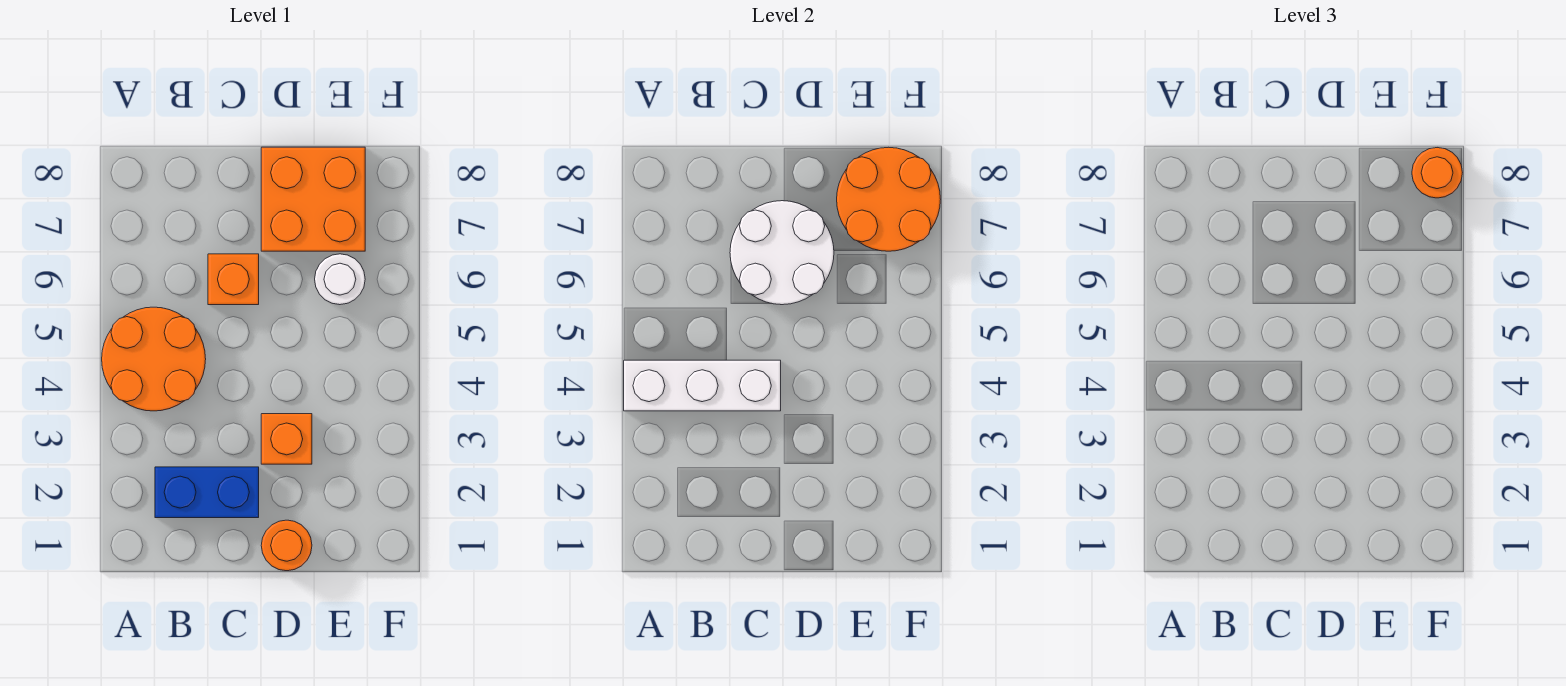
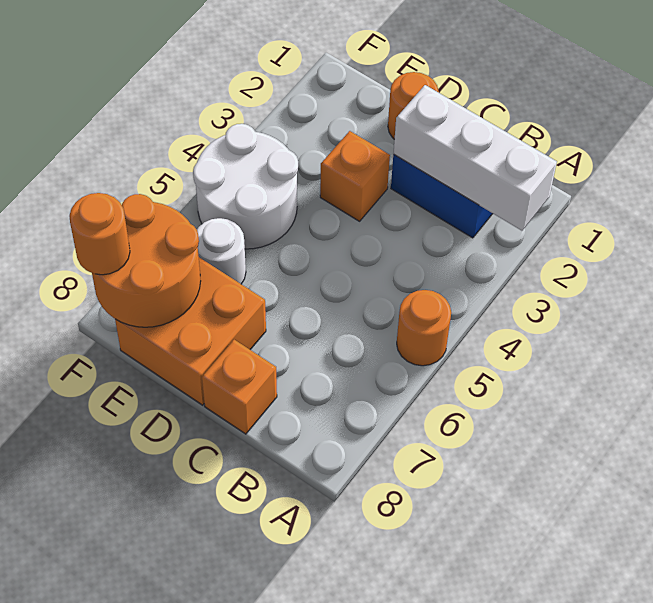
orange 2x2 round brick [102,307,206,411] -> orange 1x1 round brick [397,290,451,366]
white 1x3 brick [624,360,781,411] -> white 1x3 brick moved to [393,85,557,231]
orange 1x1 brick [208,254,259,305] -> orange 1x1 brick moved to [202,340,277,434]
white 2x2 round brick [730,201,834,305] -> white 2x2 round brick moved to [193,124,298,249]

